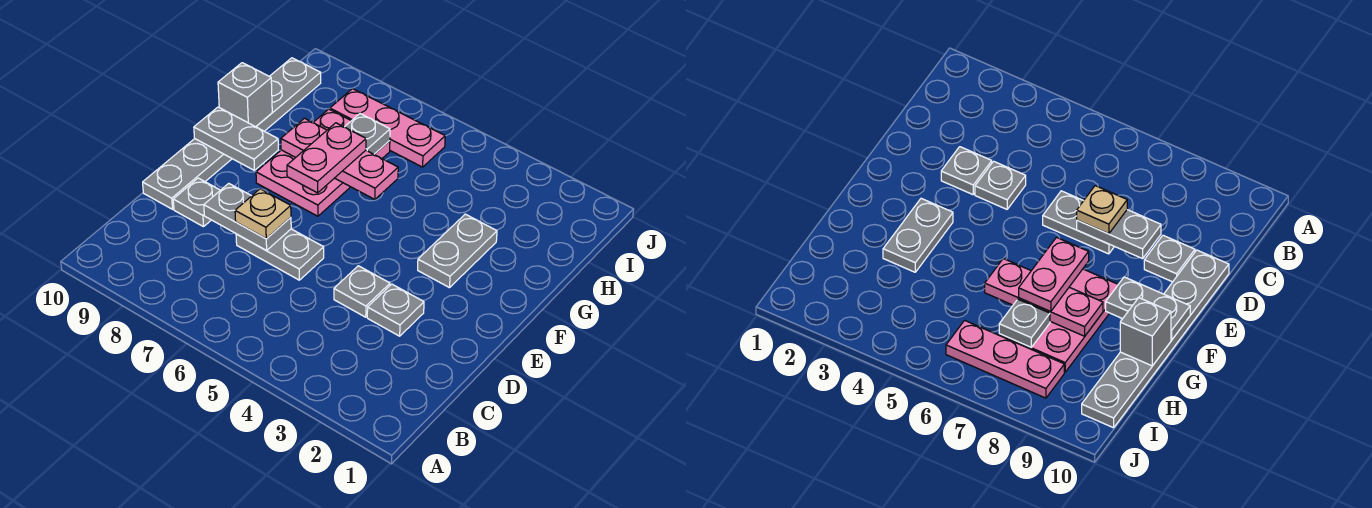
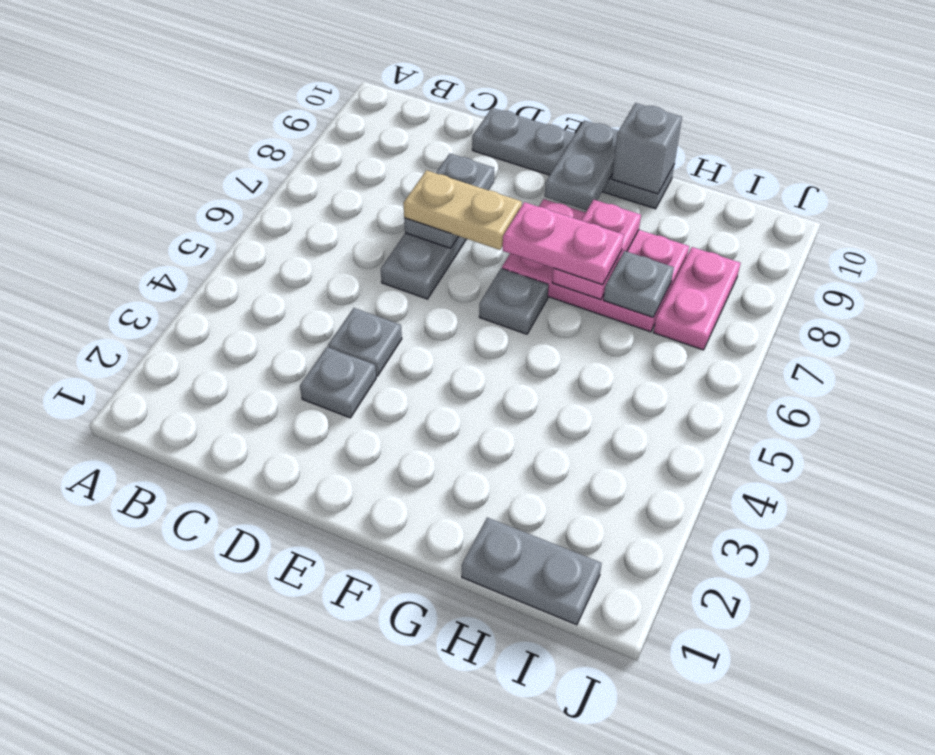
tan 1x1 plate [235,189,291,239] -> tan 1x2 plate [403,170,522,250]
grey 1x1 plate [173,178,220,227] -> grey 1x1 plate moved to [479,268,549,334]
grey 1x6 plate [143,58,321,209] -> grey 1x4 plate [472,108,674,209]
grey 1x2 plate [418,214,497,288] -> grey 1x2 plate moved to [462,518,602,625]
pink 1x3 plate [281,118,398,199] -> pink 1x2 plate [552,200,641,300]
pink 1x3 plate [330,89,445,167] -> pink 1x2 plate [653,247,741,350]

